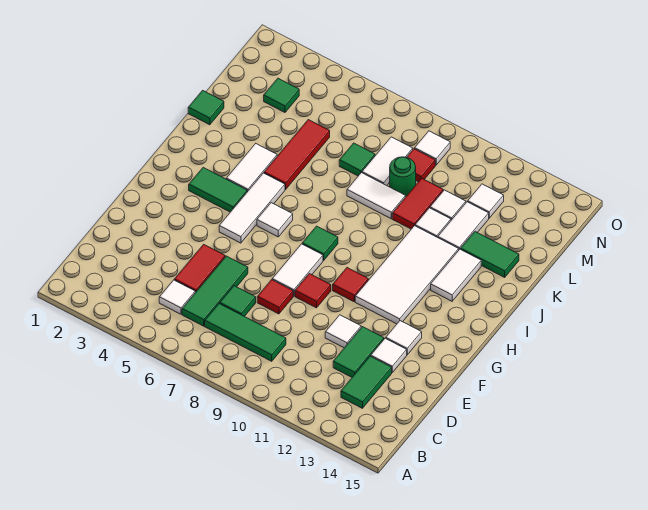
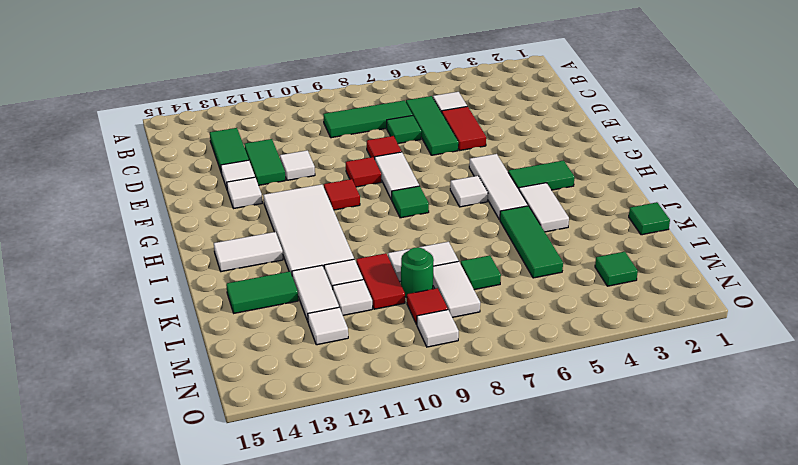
white 1x2 tile [431,249,481,301] -> white 1x2 tile turned to [214,232,283,272]
red 1x3 tile [264,120,330,190] -> green 1x3 tile [500,206,563,278]

